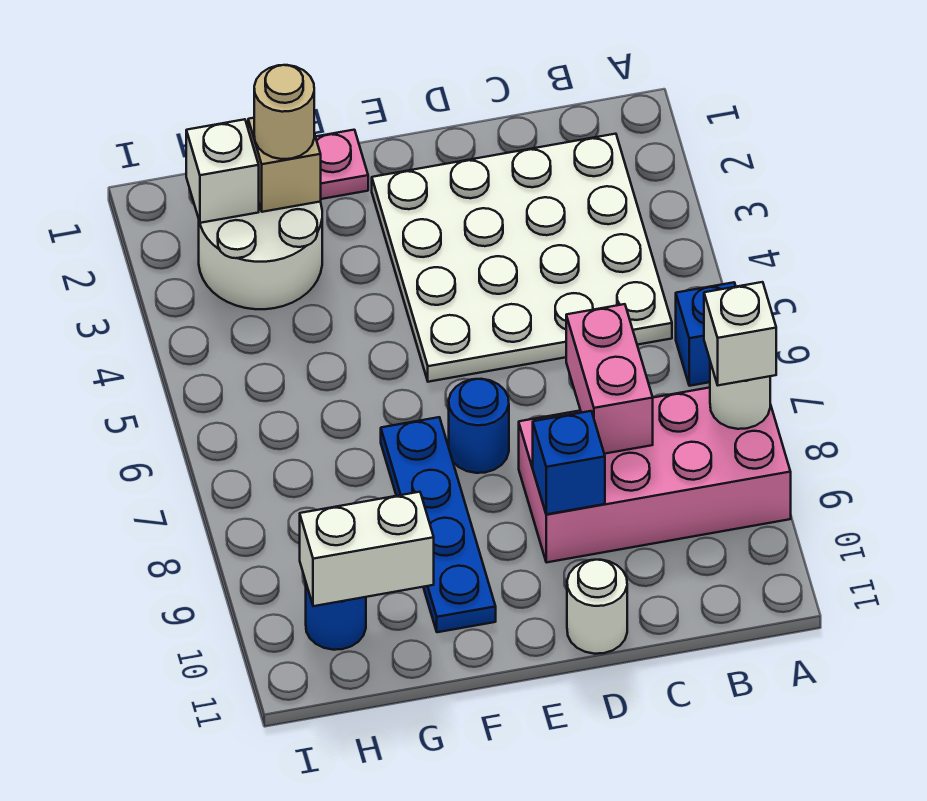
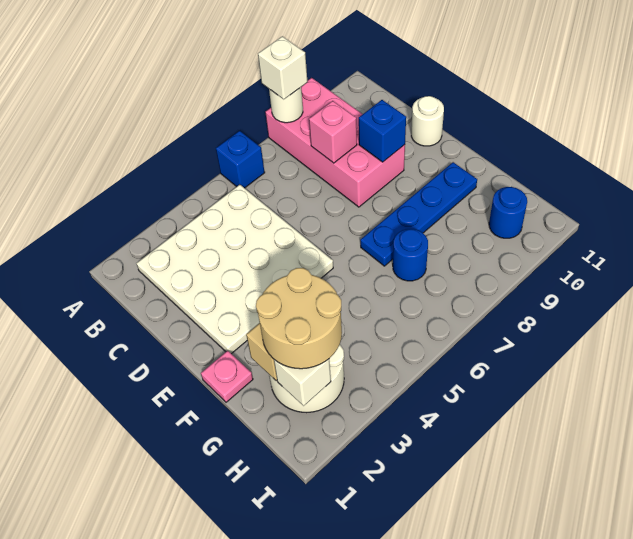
pink 1x2 brick [566,304,653,454] -> pink 1x1 brick [309,101,357,163]
blue 1x1 round brick [449,379,509,473] -> blue 1x1 round brick moved to [393,229,428,281]
tan 1x1 round brick [254,65,314,159] -> tan 2x2 round brick [256,268,342,369]
white 1x2 brick [300,492,434,606] -> none

